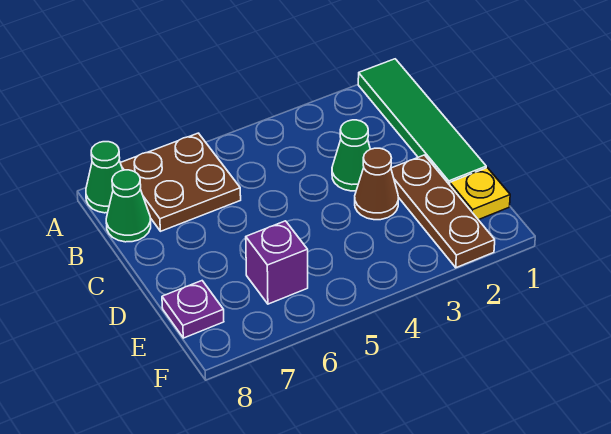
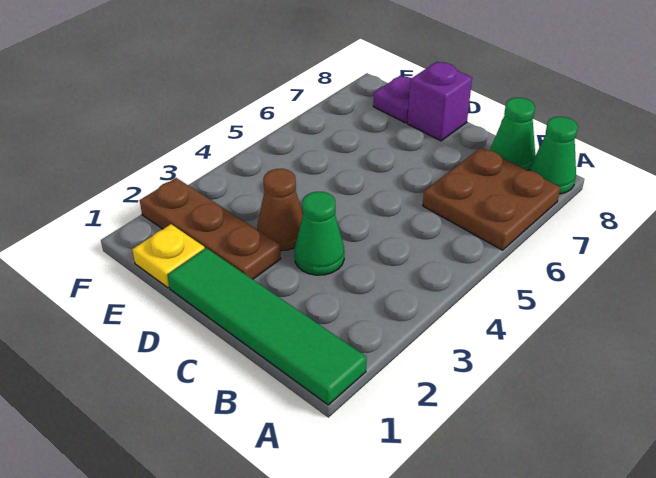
purple 1x1 brick [246,221,308,304] -> purple 1x1 brick moved to [407,62,472,141]

